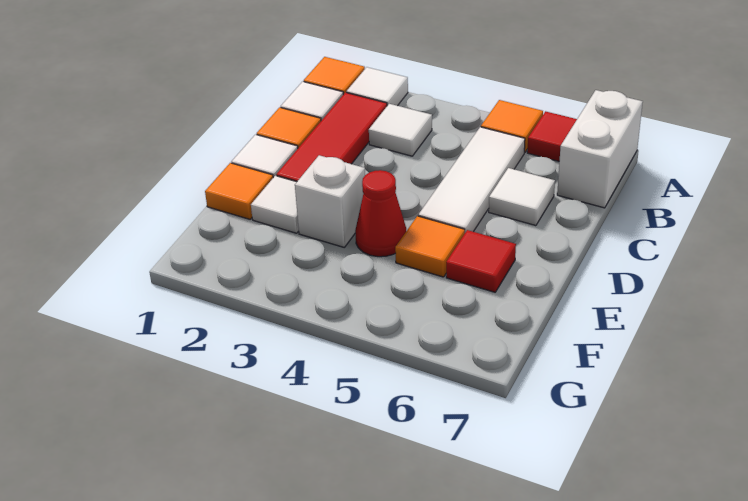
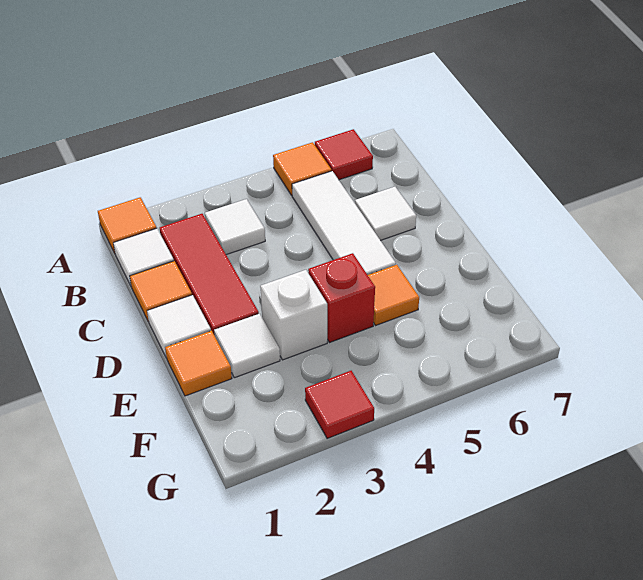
white 1x1 tile [346,67,408,106] -> none
white 1x2 brick [557,90,643,208] -> none
red 1x1 cone [355,170,406,257] -> red 1x1 brick [308,253,375,343]
red 1x1 tile [446,230,516,292] -> red 1x1 tile moved to [305,371,374,439]

